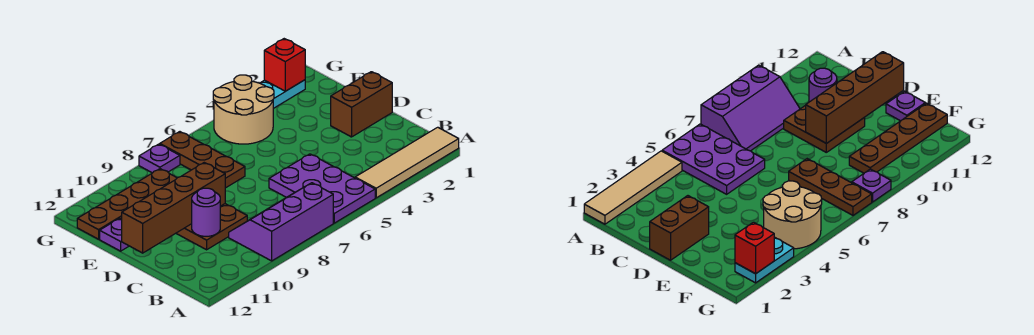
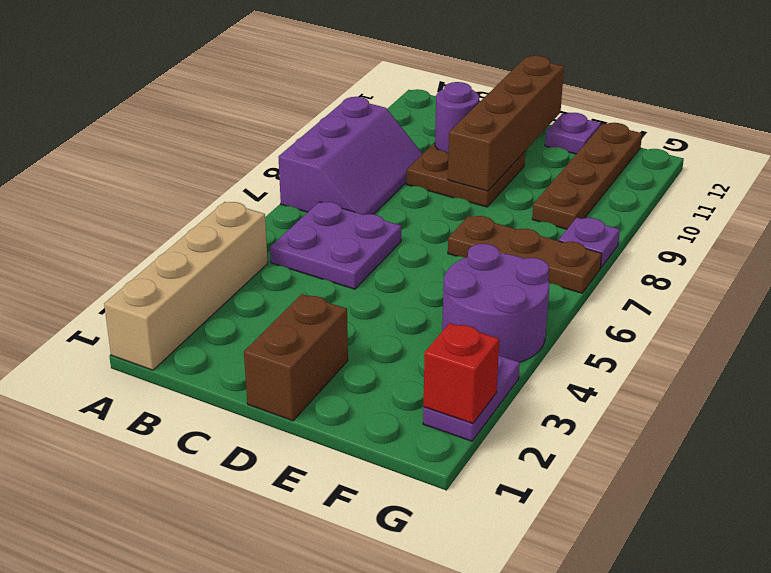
tan 1x4 tile [355,127,459,198] -> tan 1x4 brick [104,202,268,370]
purple 2x3 plate [269,154,375,223] -> purple 2x2 plate [270,202,401,289]
tan 2x2 round brick [213,75,274,144] -> purple 2x2 round brick [442,244,549,362]
cyan 1x2 plate [260,80,305,109] -> purple 1x2 plate [423,355,520,441]

